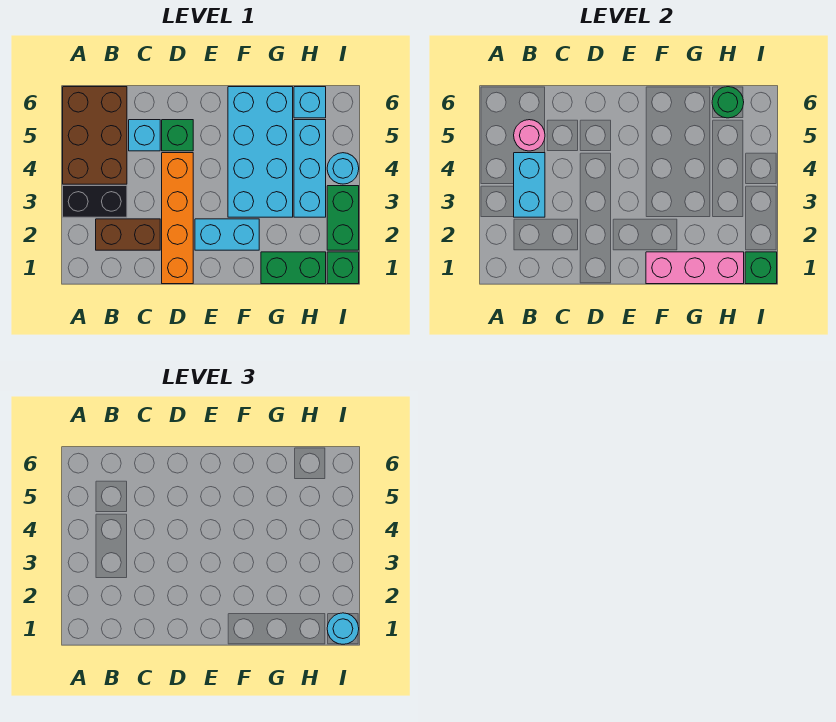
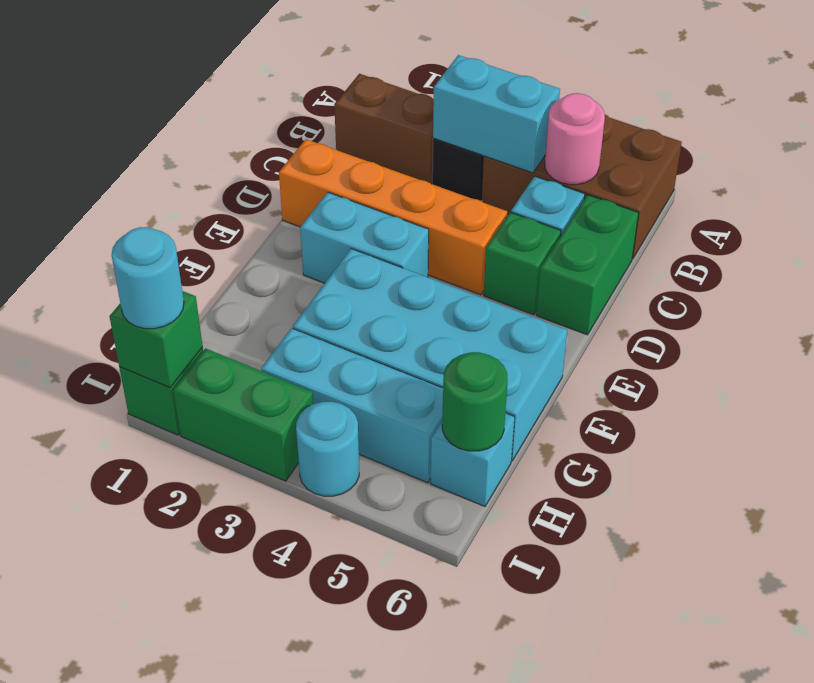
brown 1x2 brick [96,219,160,250] -> brown 1x2 brick turned to [334,74,434,184]
cyan 1x2 brick [195,219,259,250] -> cyan 1x2 brick turned to [300,192,429,283]
pink 1x3 brick [646,252,744,284] -> none
green 1x2 brick [261,252,326,284] -> green 1x2 brick moved to [536,195,639,335]

